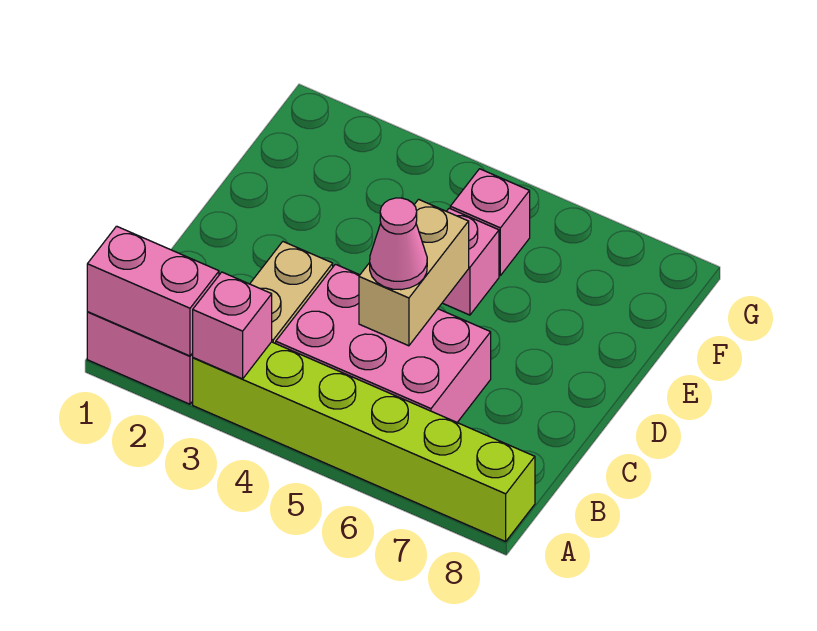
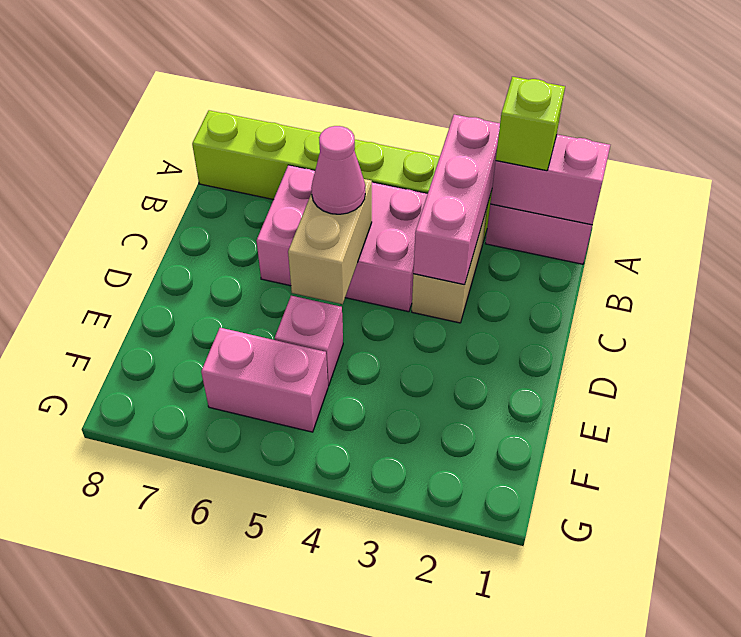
none -> lime 1x1 brick [496,77,565,171]
pink 1x1 brick [193,272,272,379] -> pink 1x3 brick [413,115,500,285]
pink 1x1 brick [450,169,530,275] -> pink 1x2 brick [201,328,328,432]

